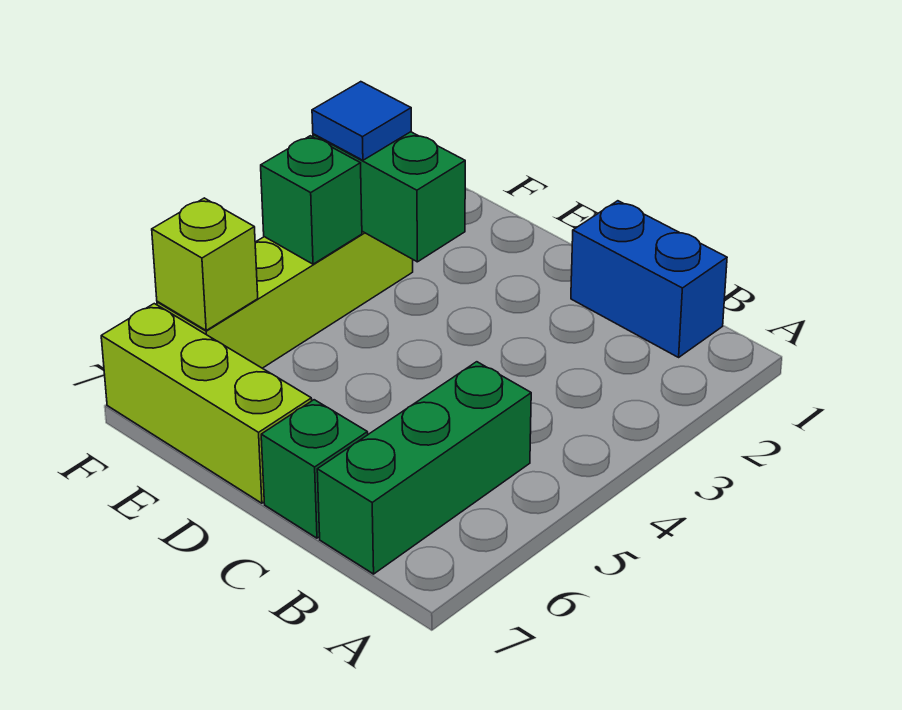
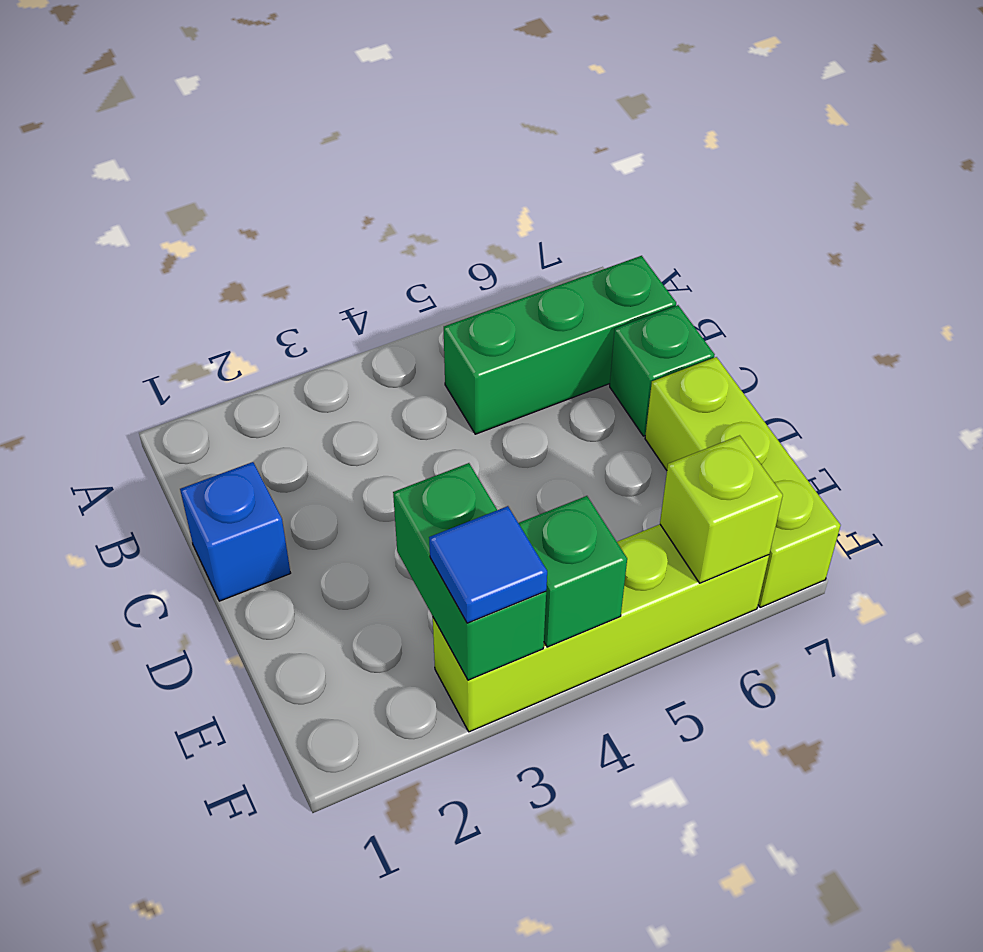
blue 1x2 brick [571,201,727,357] -> blue 1x1 brick [180,462,290,601]

